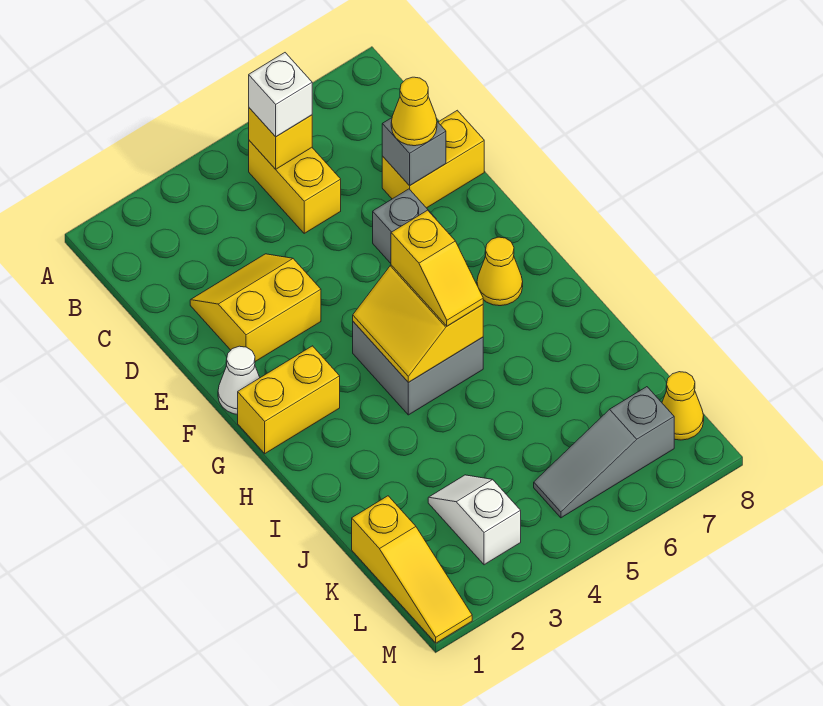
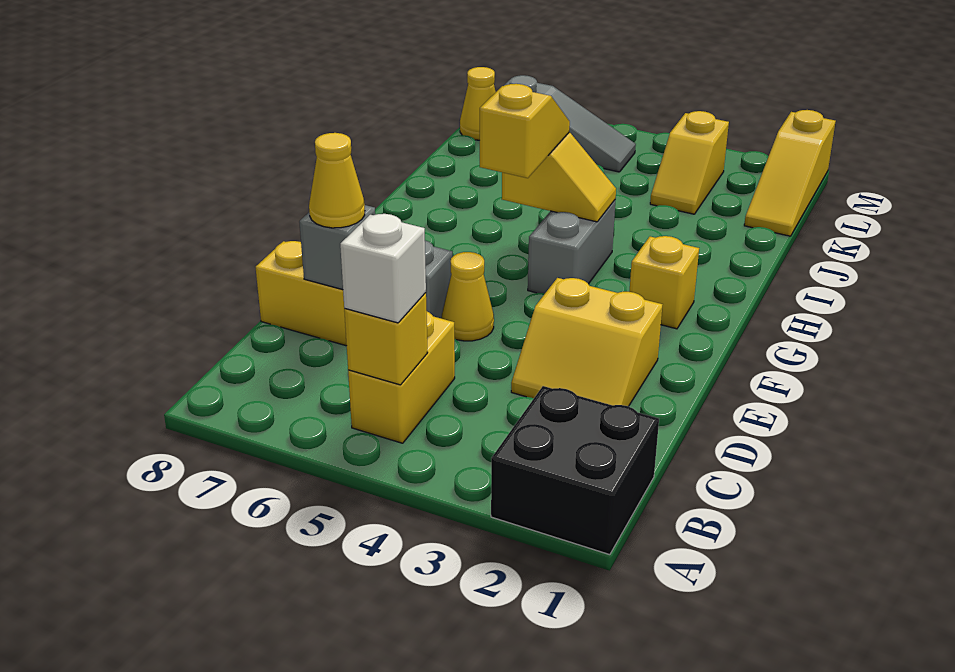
none -> black 2x2 brick [491,386,659,555]
white 1x1 cone [218,346,260,414] -> none
yellow 1x2 brick [238,346,340,454] -> yellow 1x1 brick [629,236,699,329]
grey 2x2 brick [353,322,483,415] -> grey 1x2 brick [528,200,615,293]
yellow 2x2 slope [353,265,483,382] -> yellow 1x2 slope [502,133,616,222]
yellow 1x1 cone [477,237,523,306] -> yellow 1x1 cone moved to [442,252,494,341]
yellow 1x3 slope [352,496,472,643] -> yellow 1x3 slope turned to [744,110,836,236]
white 1x2 slope [428,475,521,565] -> yellow 1x2 slope [650,111,729,214]

